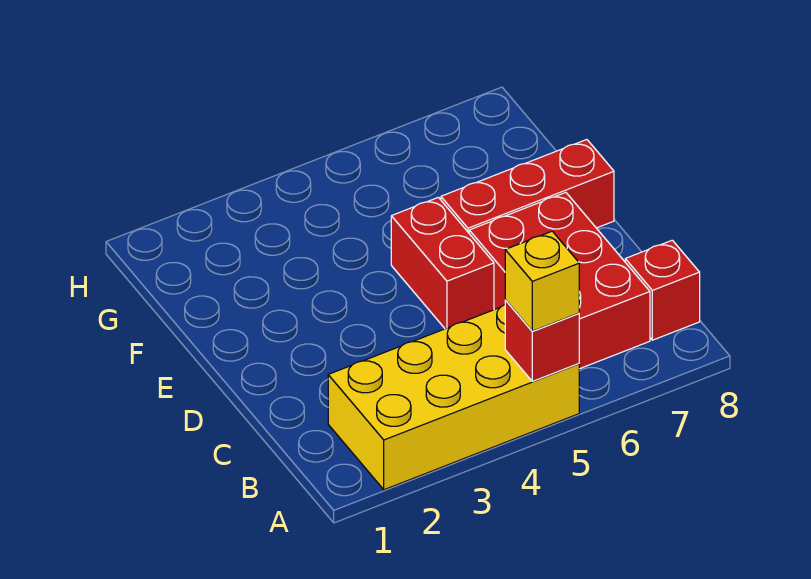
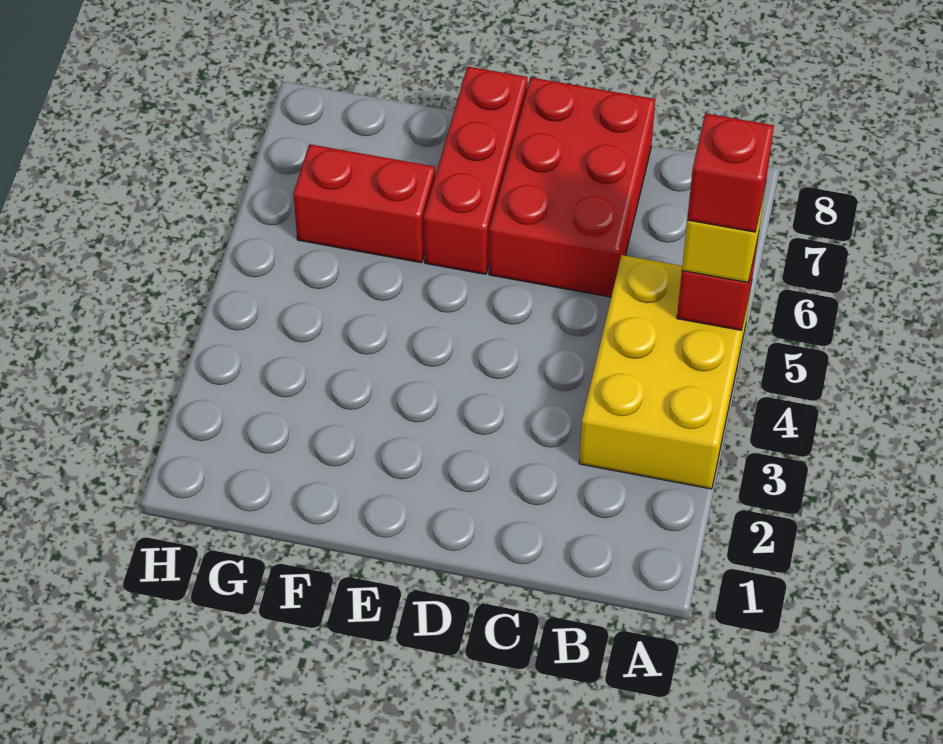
yellow 2x4 brick [328,305,579,490] -> yellow 2x3 brick [579,255,752,489]
red 2x3 brick [469,192,650,369] -> red 2x3 brick turned to [489,78,655,297]
red 1x1 brick [625,240,700,340] -> red 1x1 brick moved to [687,113,774,232]
red 1x2 brick [391,197,494,329] -> red 1x2 brick moved to [293,144,435,263]

